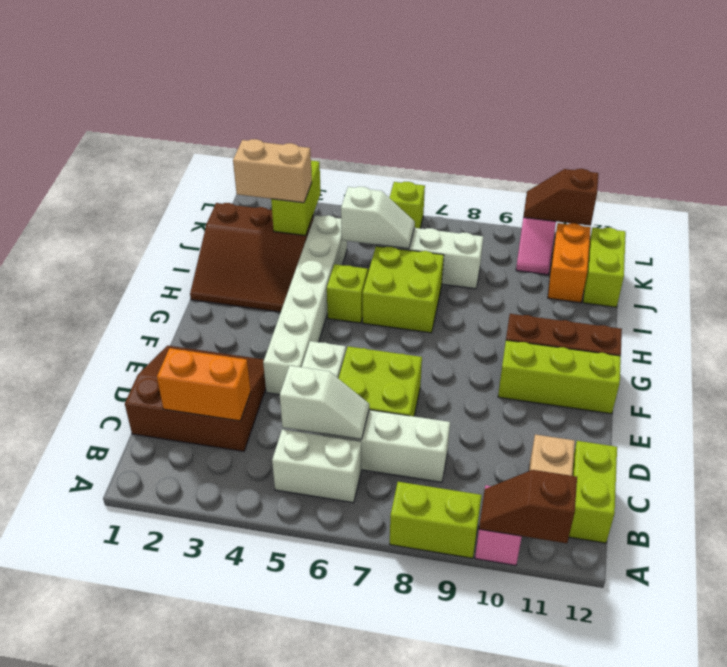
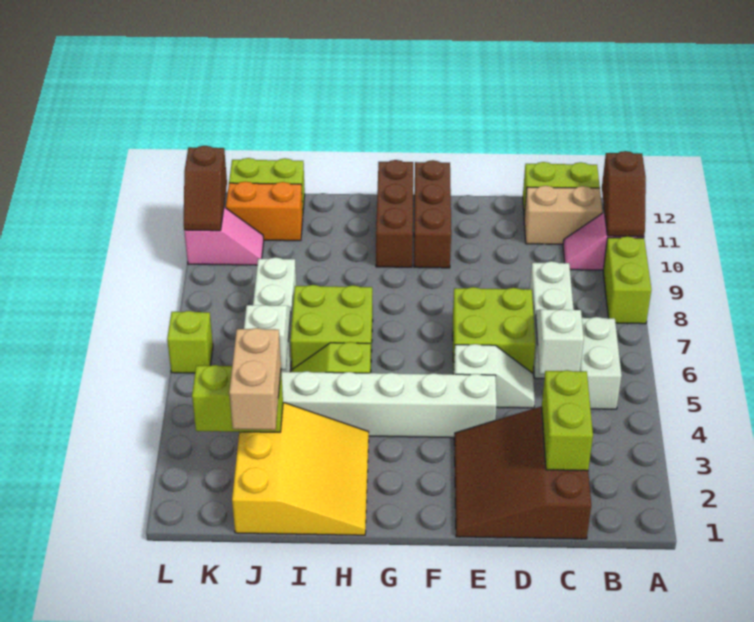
orange 1x2 brick [157,348,251,421] -> lime 1x2 brick [542,370,593,471]
lime 1x3 brick [498,340,621,414] -> brown 1x3 brick [414,160,451,268]
brown 3x3 slope [190,203,313,312] -> yellow 3x3 slope [232,403,369,535]

